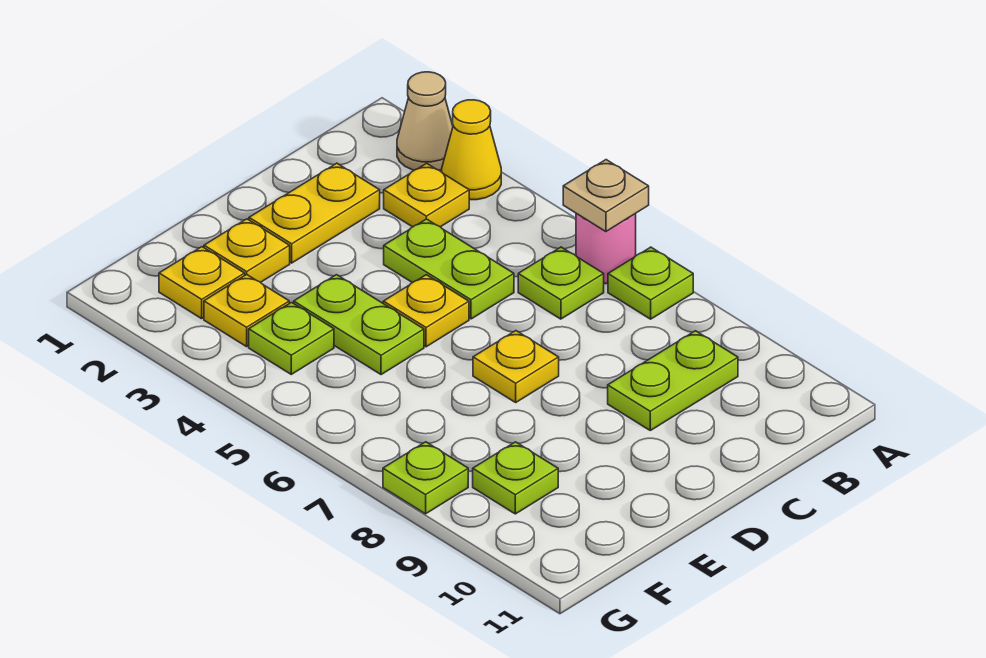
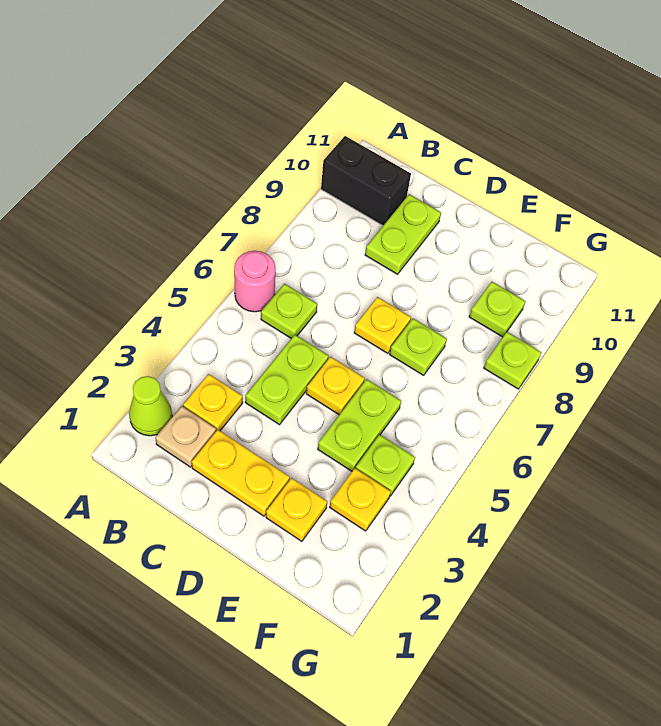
tan 1x1 cone [397,72,453,170] -> lime 1x1 cone [129,376,172,436]
yellow 1x1 cone [442,100,501,200] -> none
tan 1x1 plate [563,160,649,232] -> tan 1x1 plate moved to [155,406,216,467]
lime 1x1 plate [608,247,693,319] -> lime 1x1 plate moved to [390,319,447,375]
none -> black 1x2 brick [321,136,411,226]
lime 1x2 plate [608,331,738,430] -> lime 1x2 plate turned to [365,194,441,274]
yellow 1x1 plate [159,247,245,319] -> none

